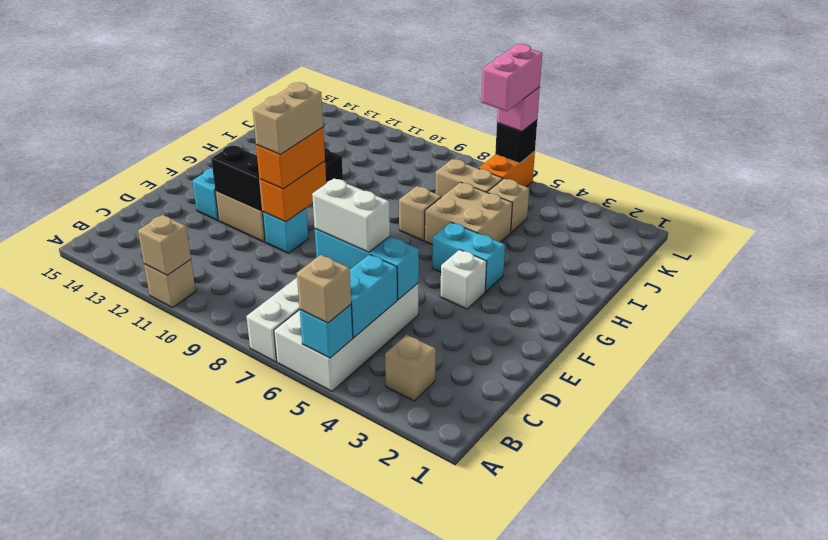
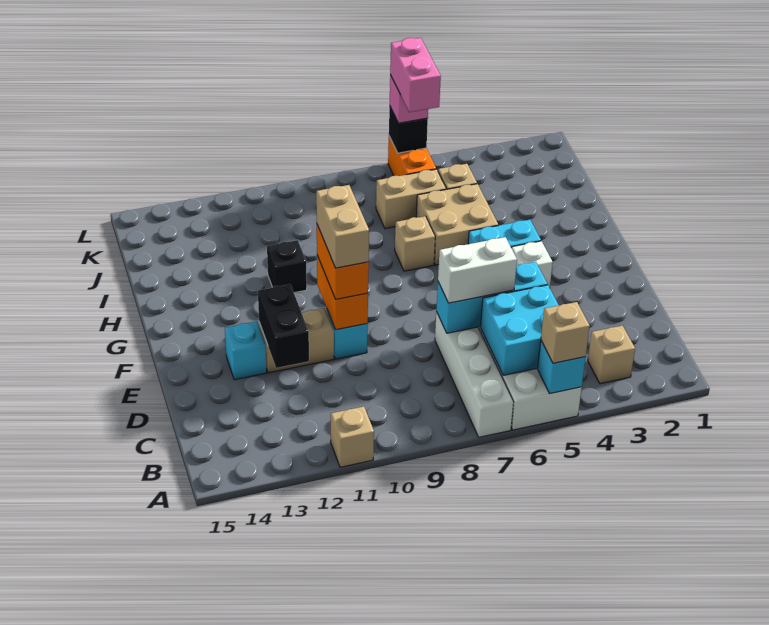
tan 1x1 brick [138,215,191,275] -> none
cyan 1x2 brick [350,254,397,338] -> cyan 2x2 brick [481,285,559,375]
black 1x2 brick [211,145,262,211] -> black 1x2 brick turned to [258,284,309,368]

